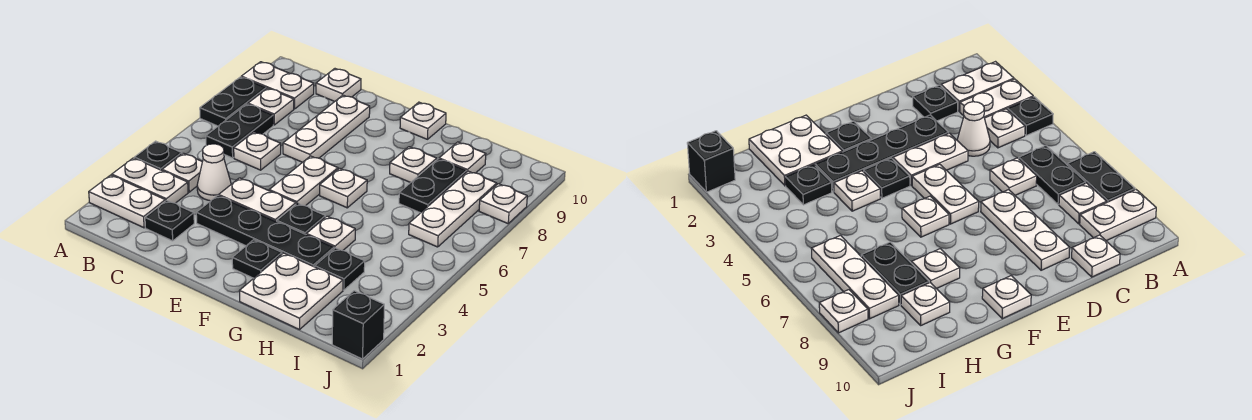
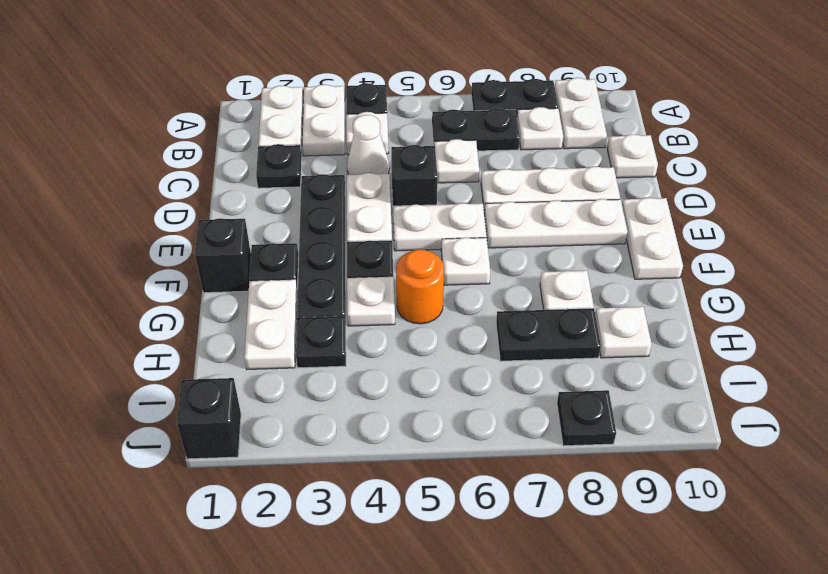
none -> black 1x1 brick [391,145,437,206]
none -> black 1x1 brick [195,218,251,293]
white 1x1 plate [400,102,446,139] -> white 1x2 plate [622,198,683,279]
white 2x2 plate [240,253,343,330] -> white 1x2 plate [244,280,297,369]
none -> orange 1x1 round brick [396,249,444,324]
white 1x3 plate [409,171,497,247] -> white 1x3 plate moved to [484,199,628,248]
white 1x1 plate [479,184,527,223] -> black 1x1 plate [557,390,616,446]

